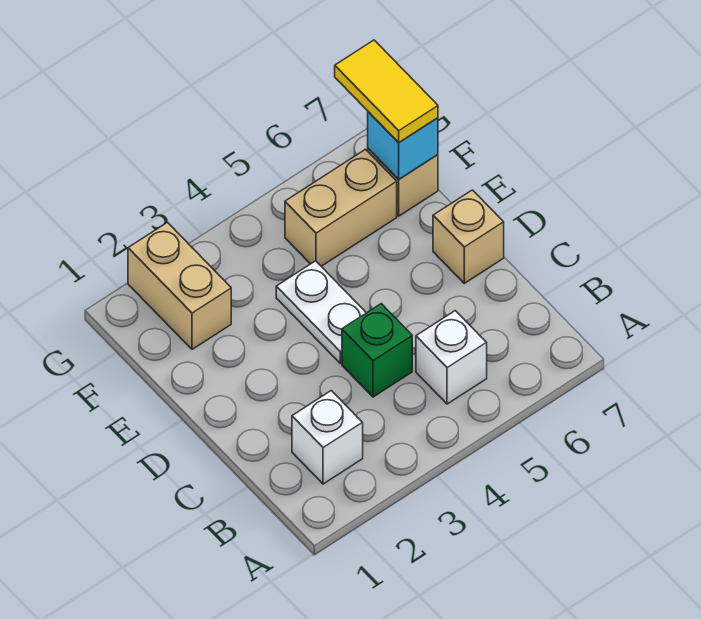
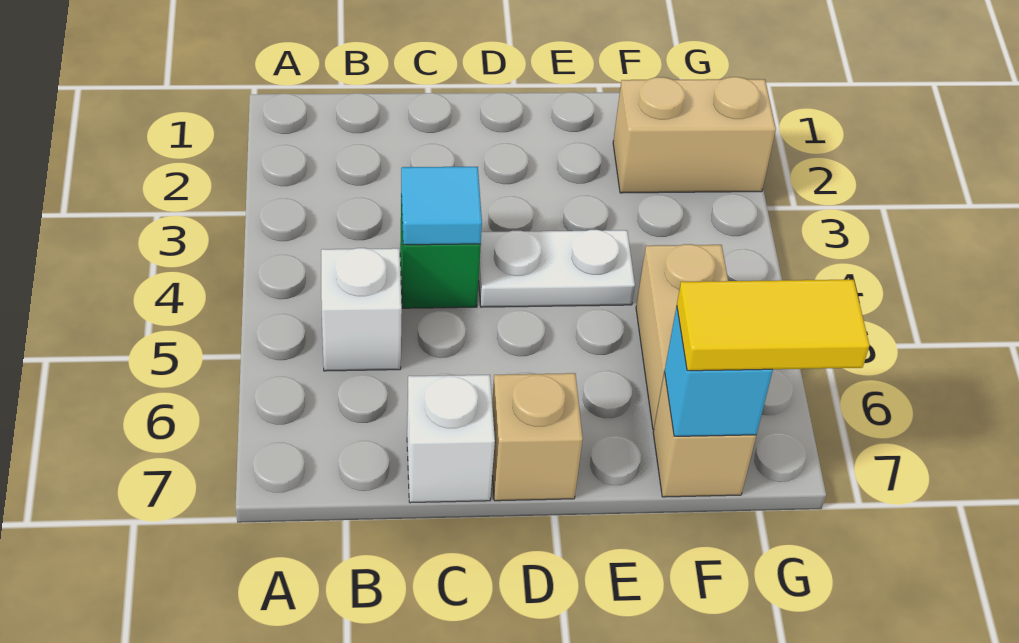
white 1x1 brick [292,391,363,484] -> white 1x1 brick moved to [407,375,495,503]
none -> cyan 1x1 tile [401,167,482,245]

